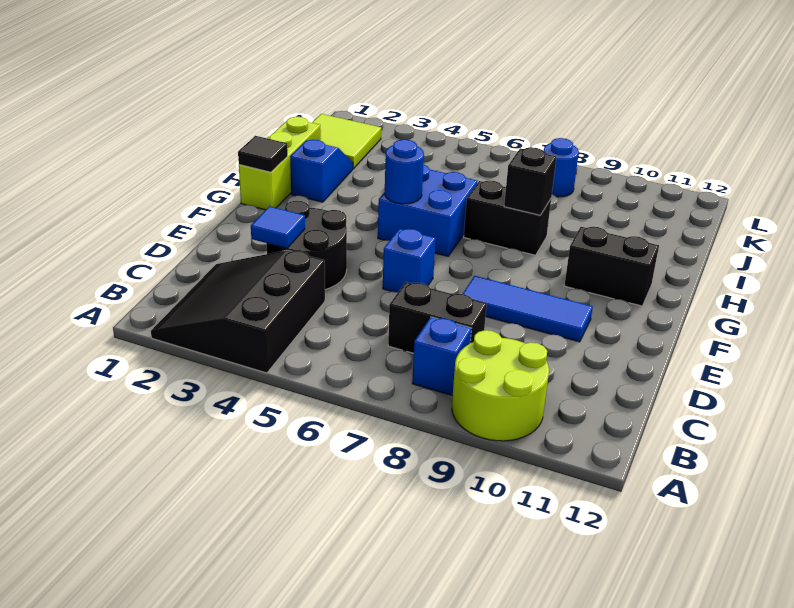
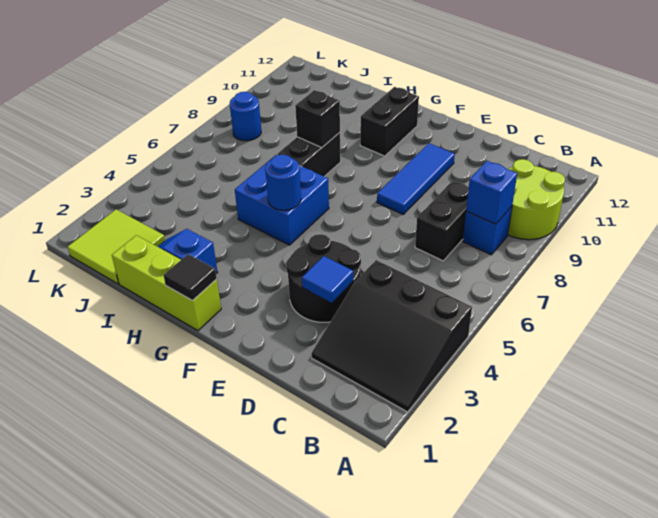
blue 1x1 brick [383,229,436,292] -> blue 1x1 brick moved to [466,161,517,224]

